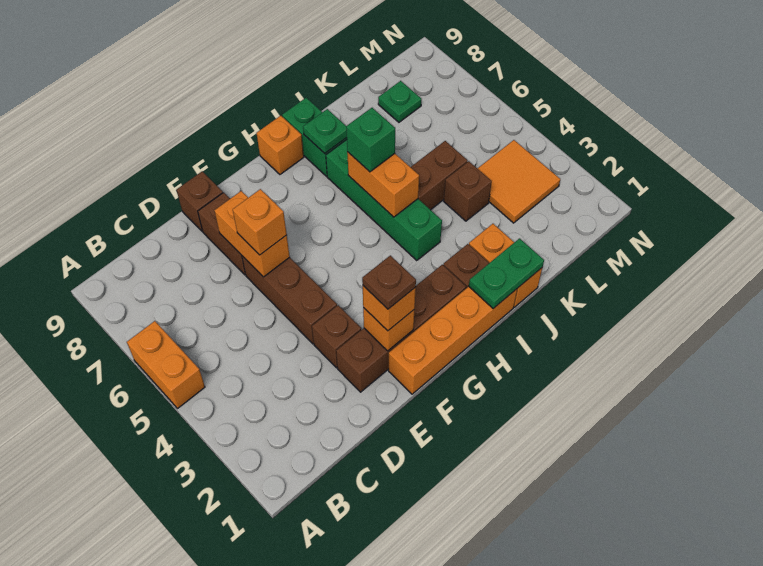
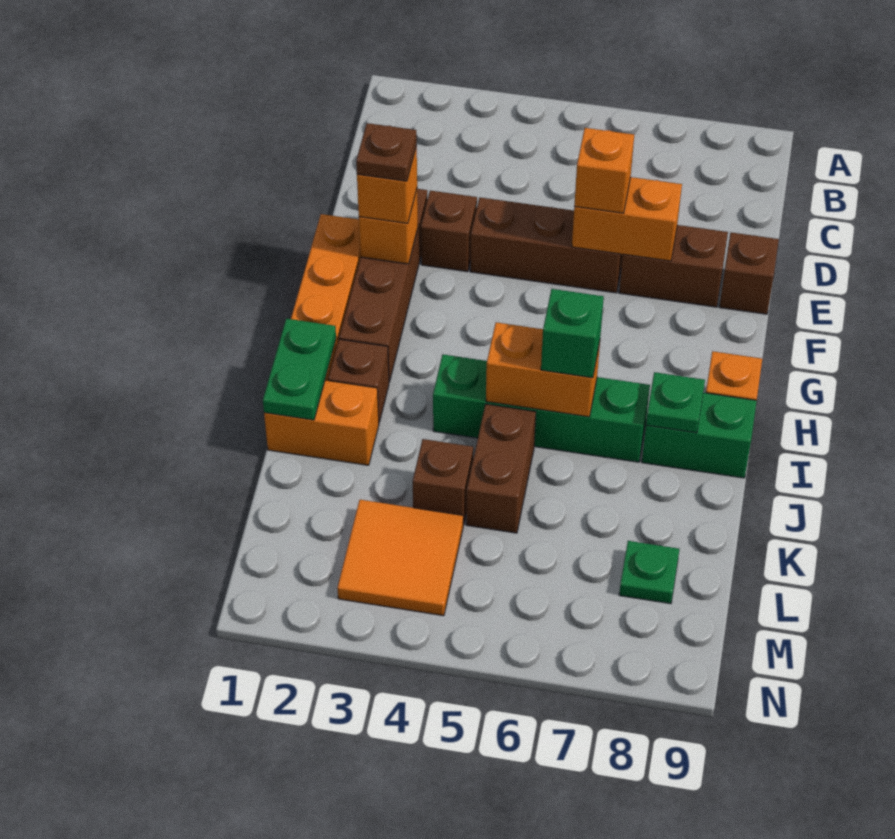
orange 1x2 brick [127,321,205,409] -> none

